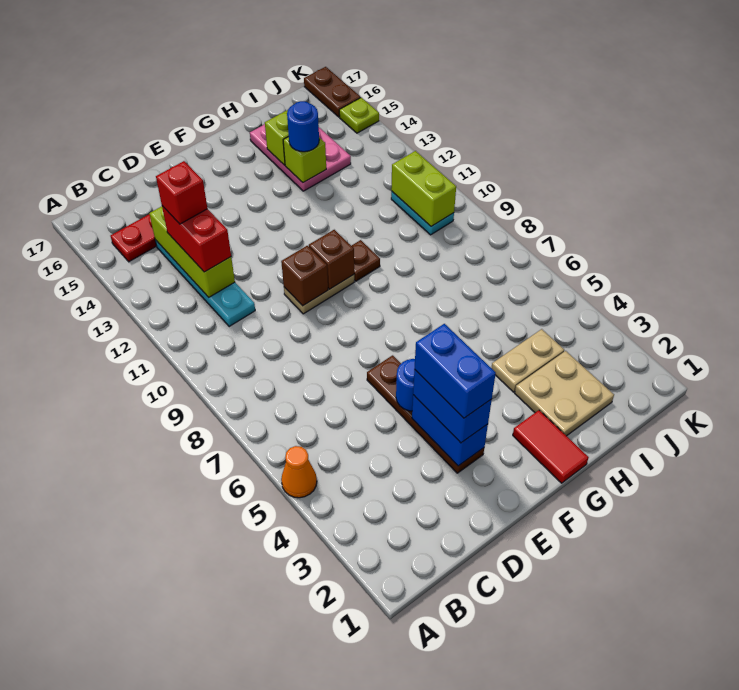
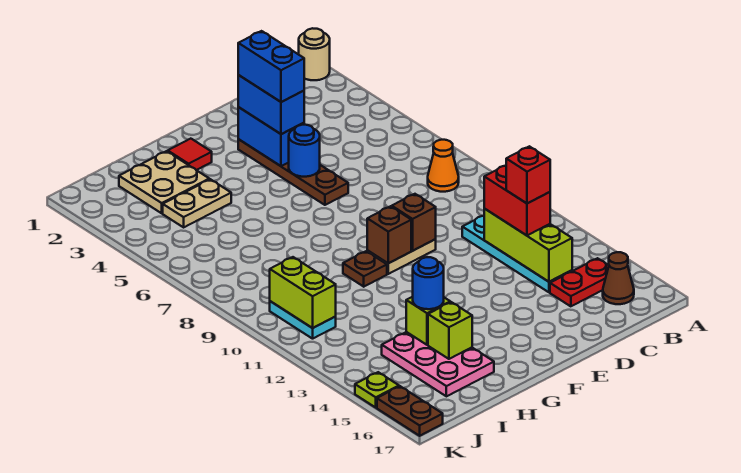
none -> tan 1x1 round brick [299,28,330,80]
orange 1x1 cone [281,446,317,498] -> orange 1x1 cone moved to [428,140,459,192]
none -> brown 1x1 cone [603,252,634,304]
red 1x2 tile [513,410,589,483] -> red 1x1 tile [168,139,212,170]

